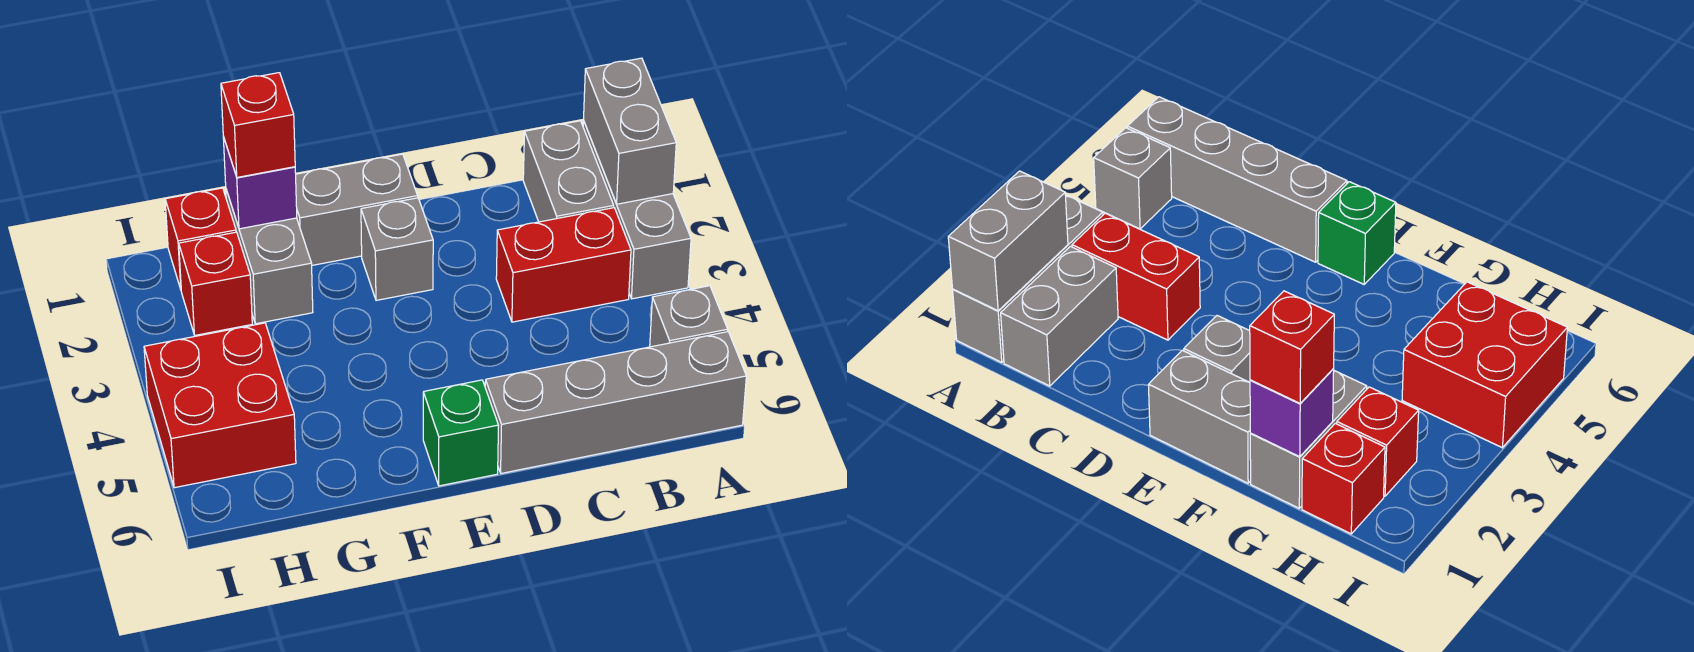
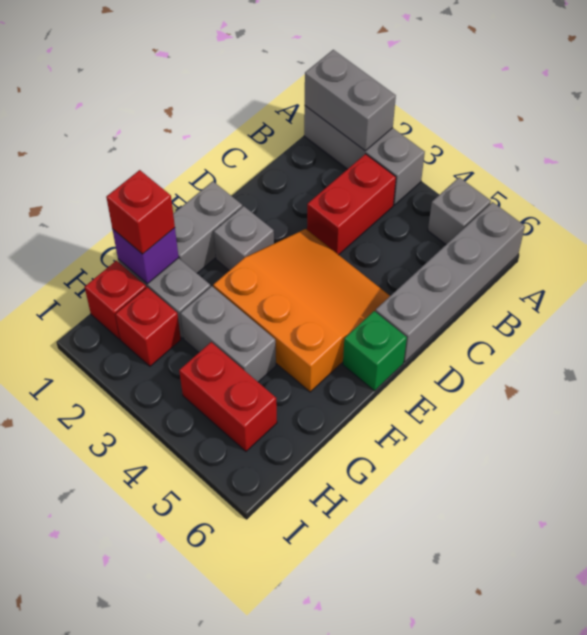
grey 1x2 brick [523,121,614,222] -> grey 1x2 brick moved to [181,286,276,382]
none -> orange 3x3 slope [213,229,390,392]
red 2x2 brick [144,323,296,488] -> red 1x2 brick [179,342,277,451]

